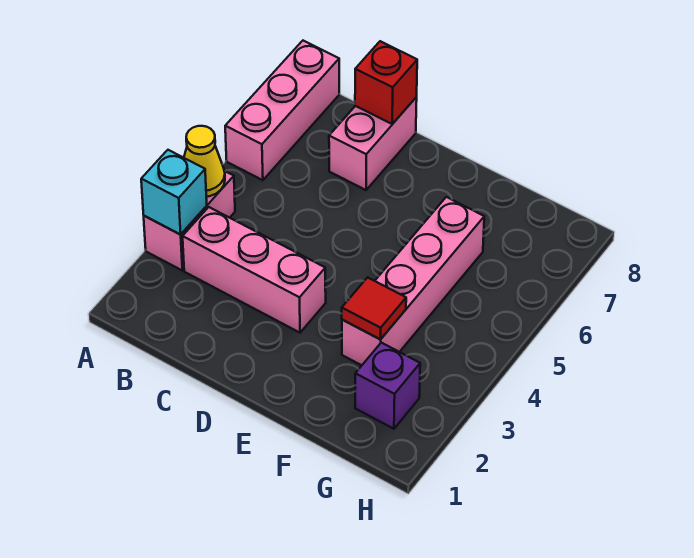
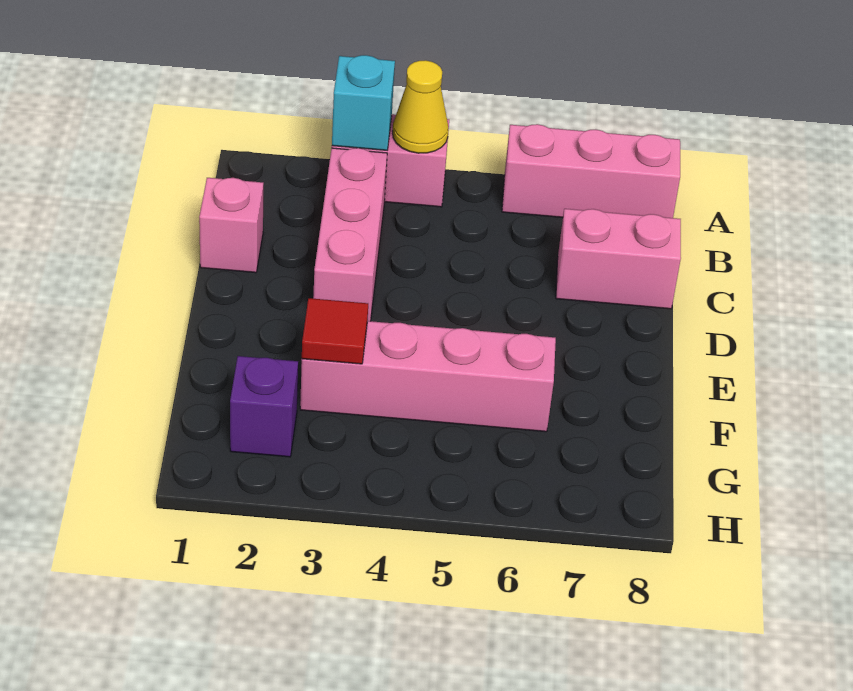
none -> pink 1x1 brick [199,178,263,273]
red 1x1 brick [355,41,417,124] -> none

